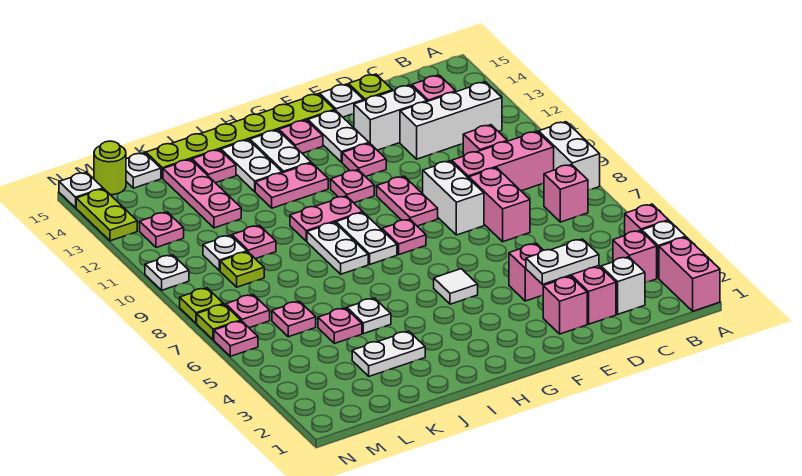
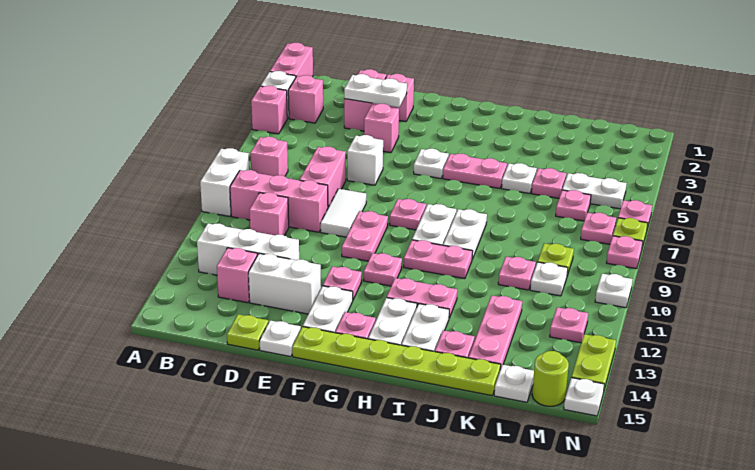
white 1x1 brick [601,257,645,314] -> white 1x1 brick moved to [347,135,383,185]
white 1x2 brick [423,161,484,235] -> white 1x2 tile [321,189,366,237]
white 1x1 tile [434,269,478,304] -> white 1x1 plate [414,149,449,179]
none -> pink 1x2 plate [443,153,507,188]
white 1x2 plate [352,331,425,376] -> white 1x2 plate moved to [562,173,627,209]
lime 1x1 plate [180,288,224,323] -> pink 1x1 plate [607,236,643,269]

